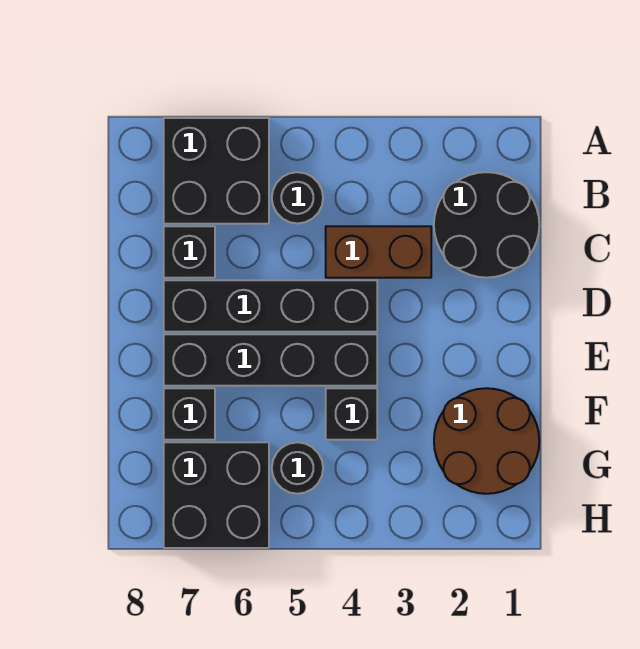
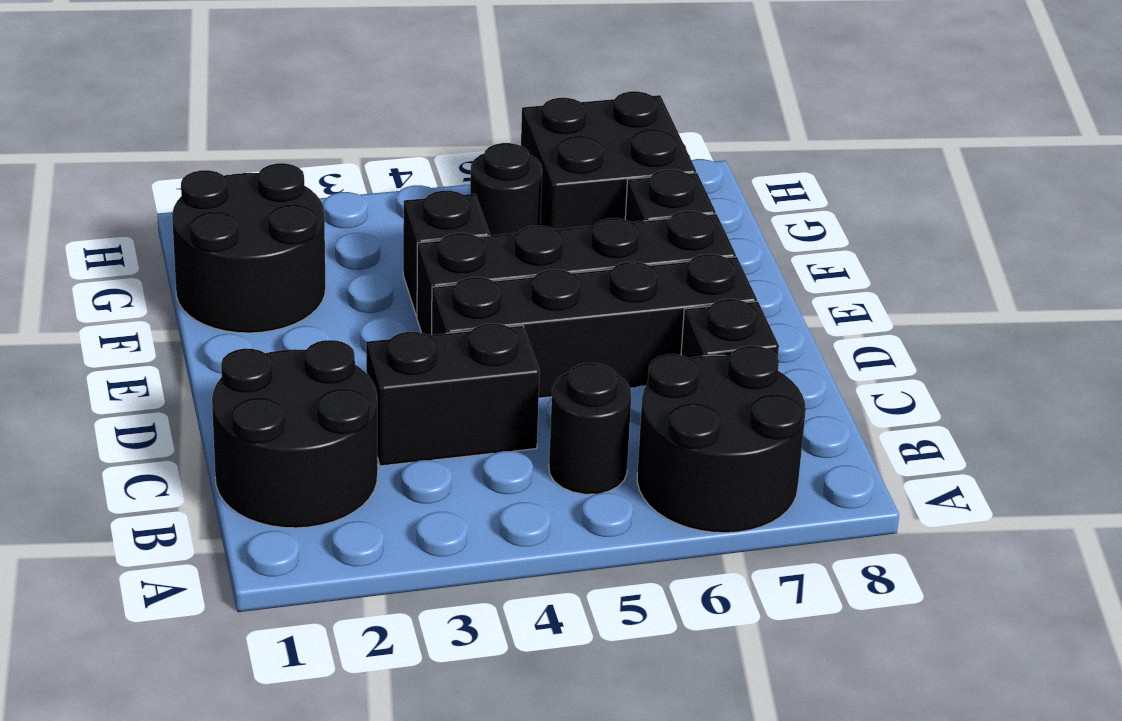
black 2x2 brick [164,118,269,224] -> black 2x2 round brick [637,346,806,533]
brown 1x2 brick [326,226,431,278] -> black 1x2 brick [366,324,540,466]
brown 2x2 round brick [434,388,539,494] -> black 2x2 round brick [172,163,326,333]

